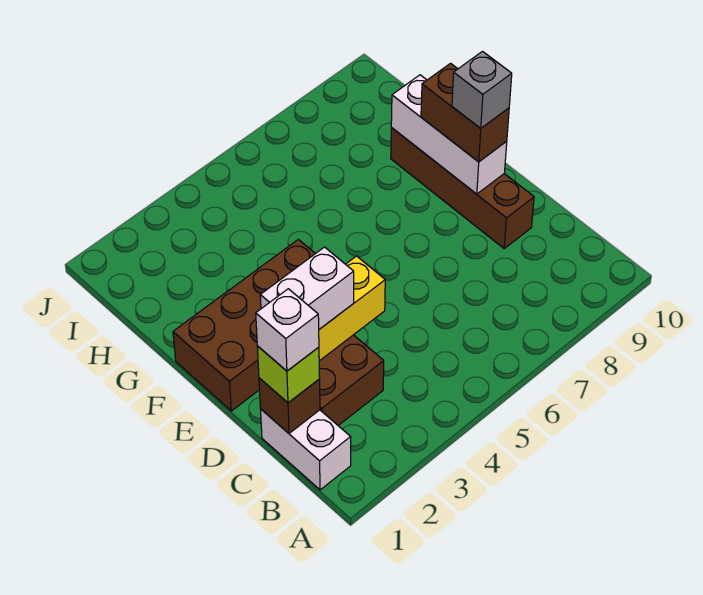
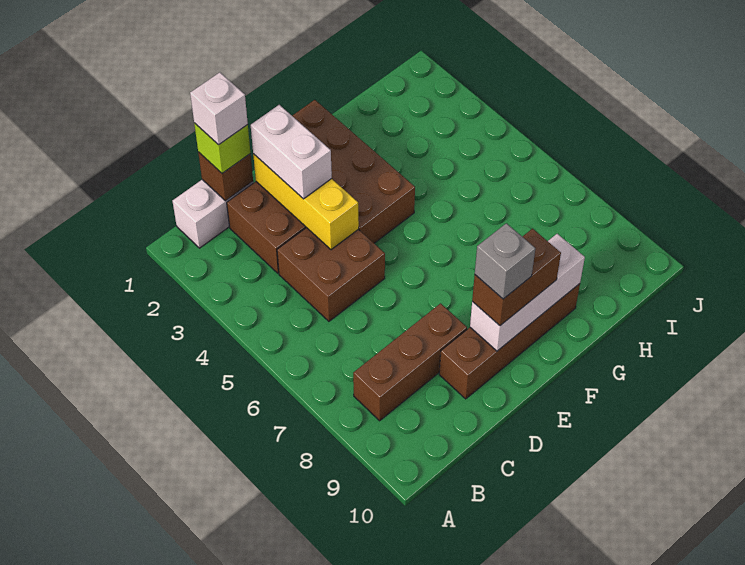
none -> brown 1x3 brick [353,303,467,421]
none -> brown 2x2 brick [277,228,385,321]

